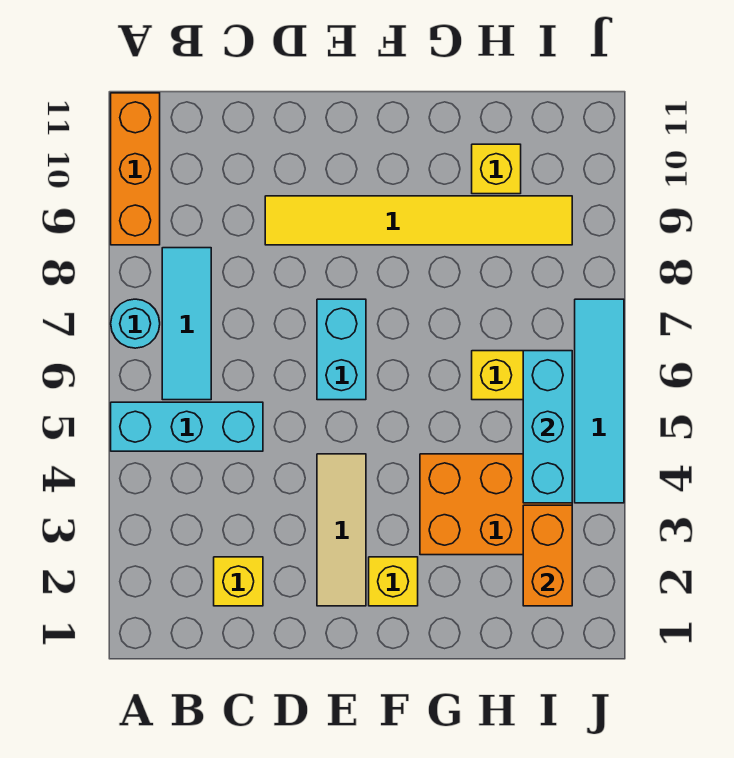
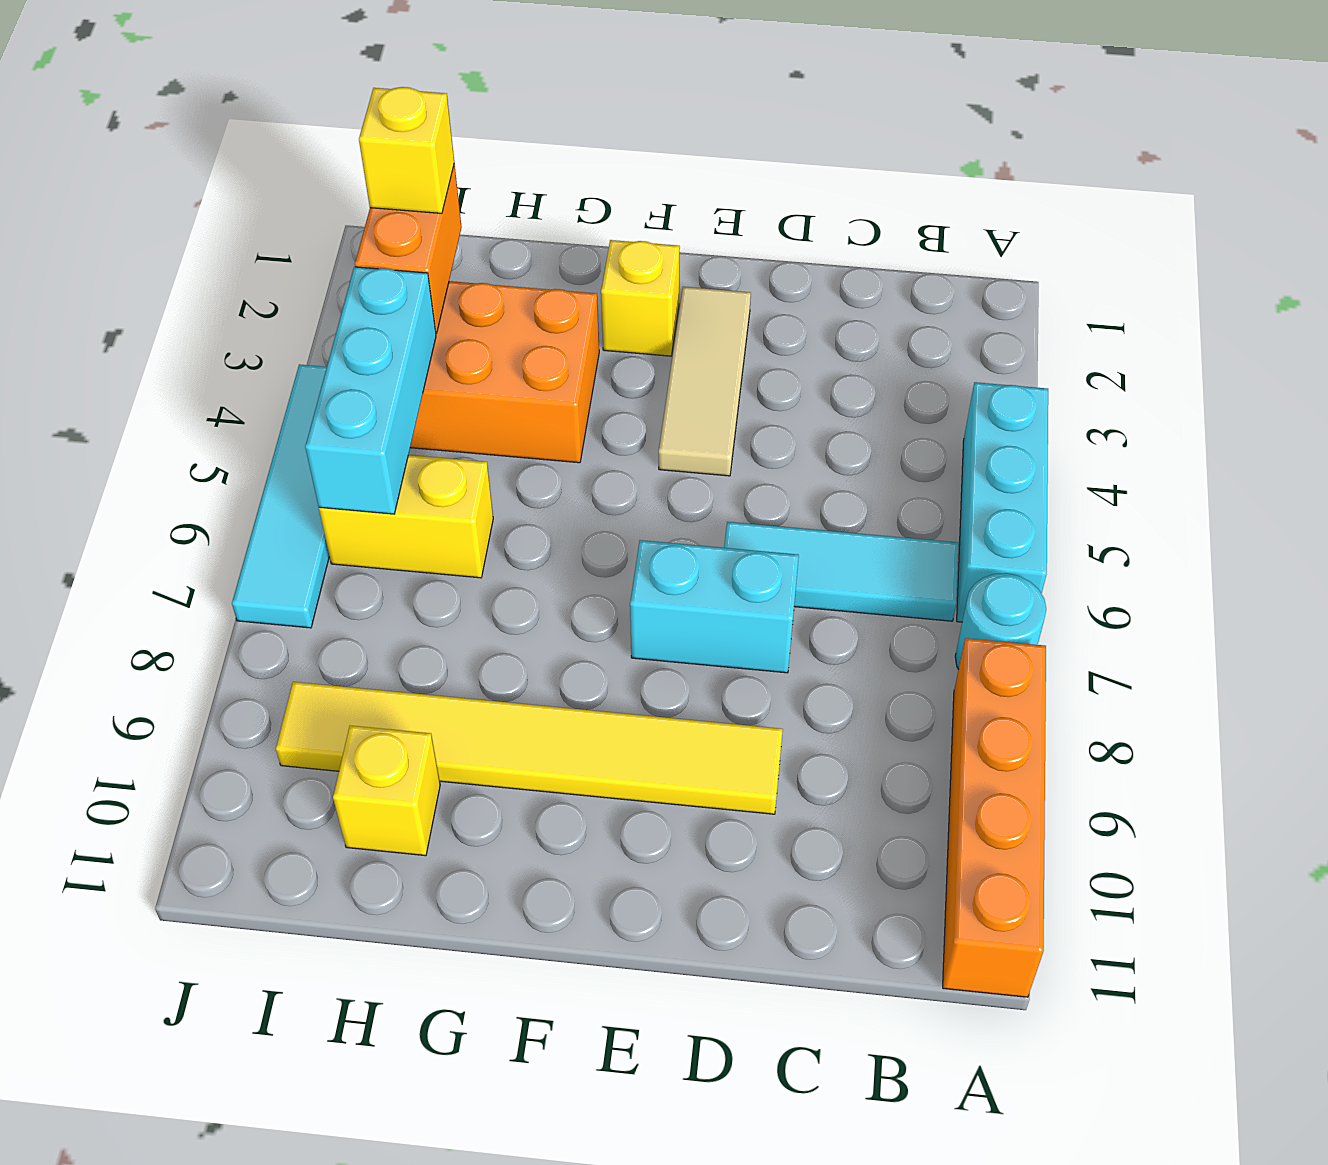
cyan 1x3 brick [111,402,263,451] -> cyan 1x3 brick turned to [957,382,1048,622]
orange 1x3 brick [111,93,160,245] -> orange 1x4 brick [943,638,1046,997]
cyan 1x3 tile [162,248,211,400] -> cyan 1x3 tile turned to [724,522,959,621]
yellow 1x1 brick [214,557,263,606] -> yellow 1x1 brick moved to [359,87,454,213]
cyan 1x2 brick [317,299,366,400] -> cyan 1x2 brick turned to [630,540,799,673]

